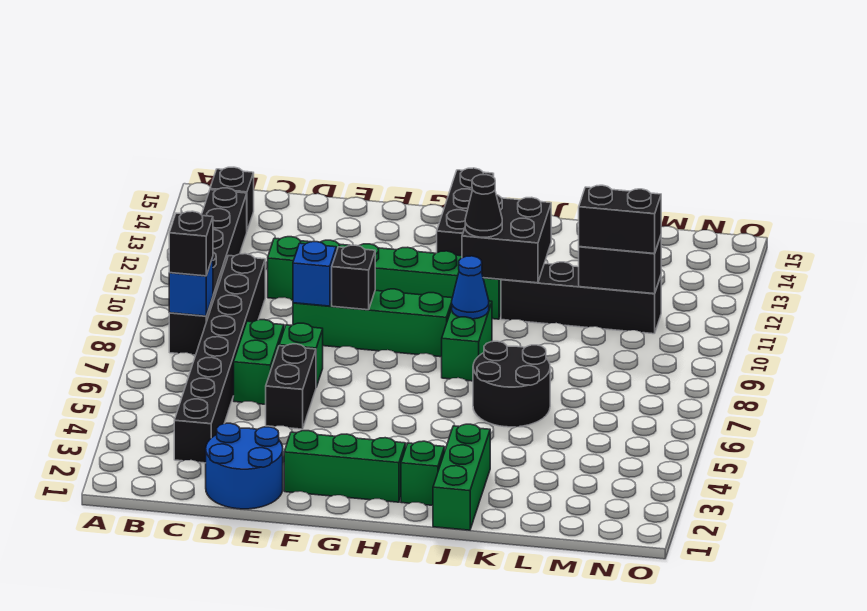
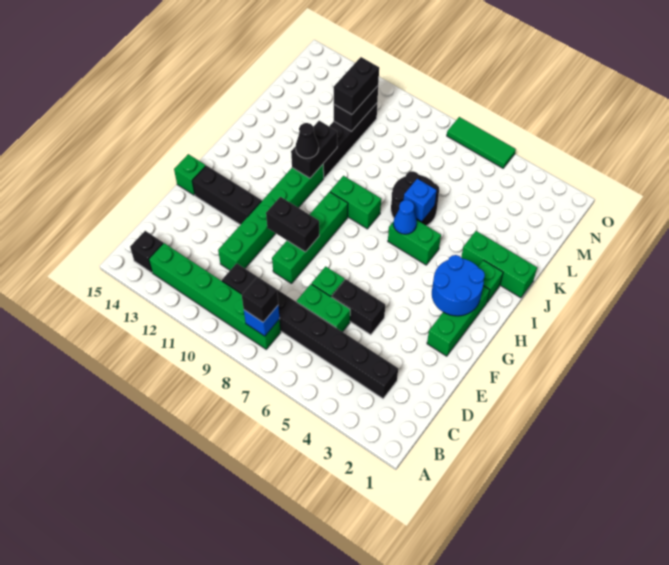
black 1x6 brick [169,188,247,355] -> green 1x6 brick [149,243,281,349]
blue 2x2 round brick [206,423,283,509] -> blue 2x2 round brick moved to [432,255,485,316]
blue 1x1 brick [293,242,336,306] -> blue 1x1 brick moved to [404,179,436,221]
black 1x1 brick [332,245,375,310] -> black 1x2 brick [266,197,319,252]
none -> green 1x1 brick [174,154,206,195]
black 1x3 brick [437,168,494,256] -> black 1x3 brick moved to [192,166,262,225]
none -> green 1x2 brick [388,220,441,265]
blue 1x1 cone [452,256,489,319] -> blue 1x1 cone moved to [393,200,417,234]
black 2x2 brick [462,195,551,283] -> black 1x2 brick [291,121,337,178]
none -> green 1x3 tile [447,117,516,168]

